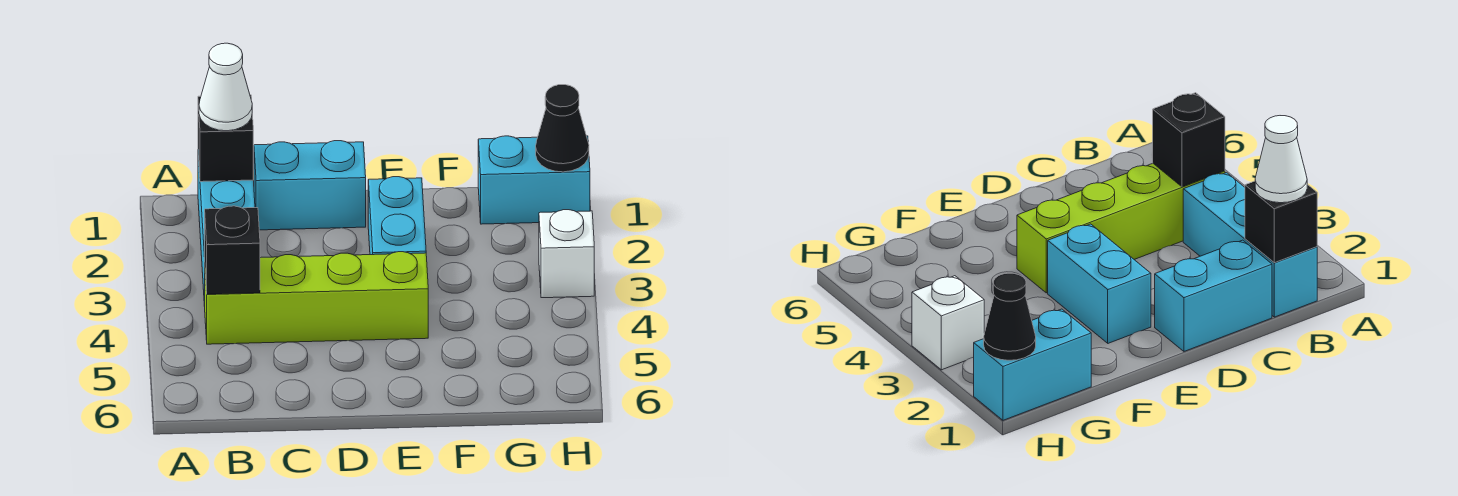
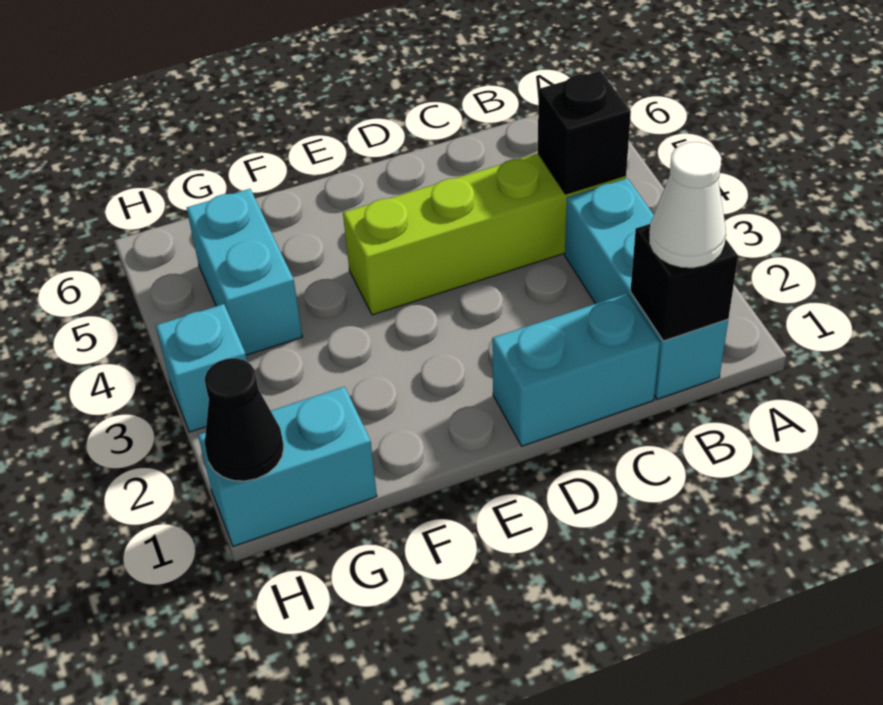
cyan 1x2 brick [368,177,426,255] -> cyan 1x2 brick moved to [187,189,302,355]
white 1x1 brick [539,210,594,298] -> cyan 1x1 brick [156,304,247,432]

